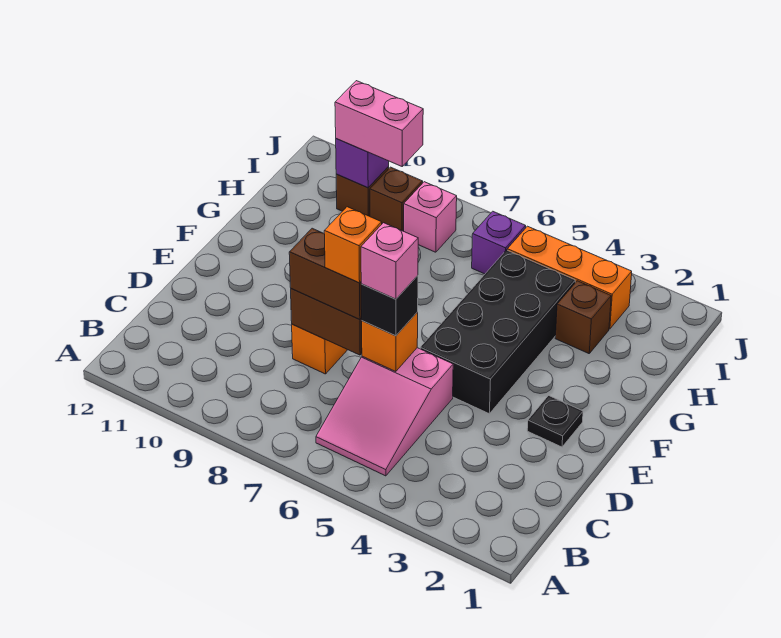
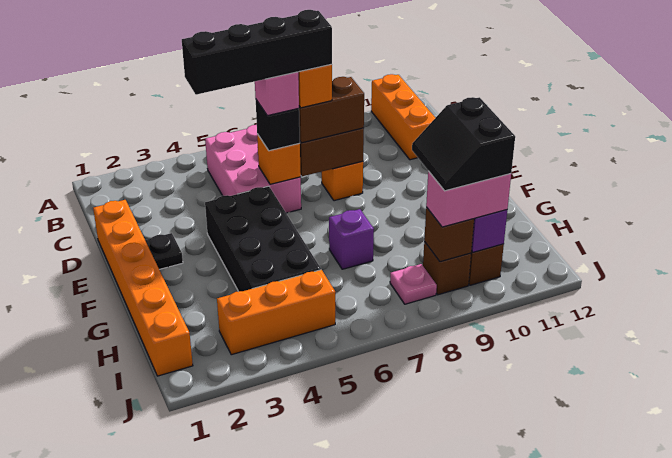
none -> orange 1x3 brick [371,74,435,160]
pink 2x3 slope [316,348,453,476] -> pink 2x3 brick [205,125,301,213]
none -> orange 1x6 brick [93,200,193,376]
none -> black 1x4 brick [182,10,332,95]
brown 1x1 brick [555,281,611,354] -> brown 1x1 brick moved to [424,207,474,262]
none -> black 2x2 slope [412,97,515,191]
purple 1x1 brick [472,211,526,274] -> purple 1x1 brick moved to [329,209,374,269]
pink 1x1 brick [404,182,457,252] -> pink 1x1 plate [390,264,437,304]

